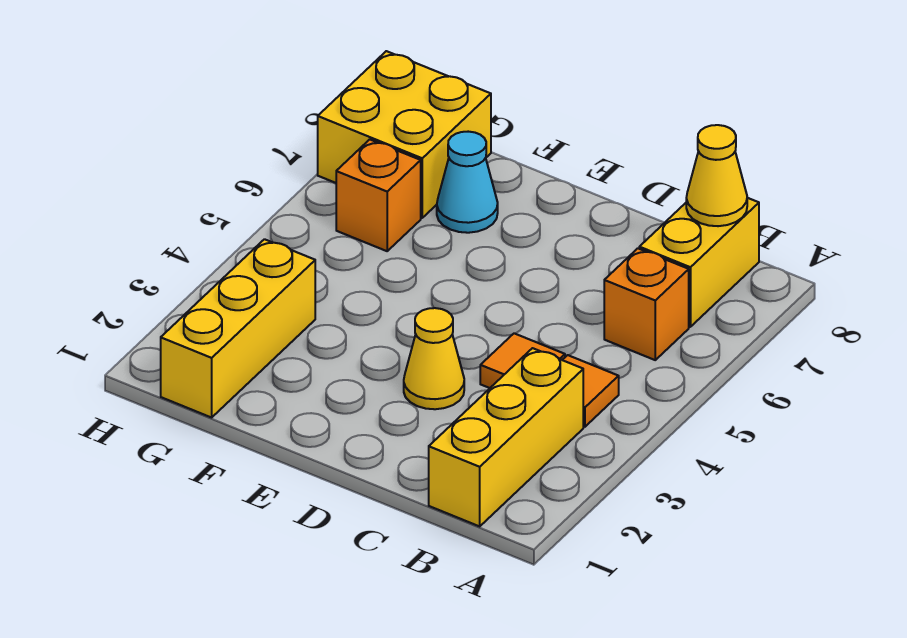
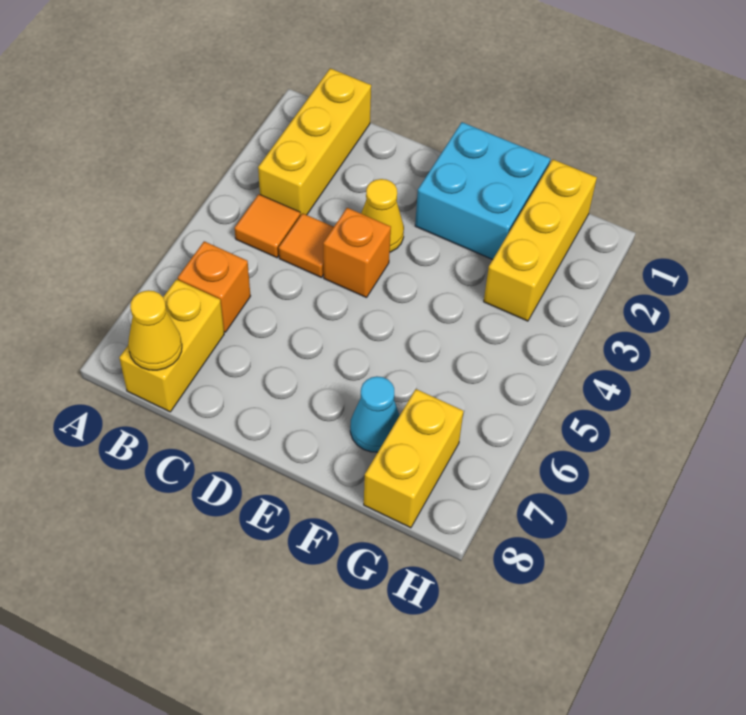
none -> cyan 2x2 brick [415,122,550,260]
orange 1x1 brick [336,139,421,251] -> orange 1x1 brick moved to [323,208,391,298]
yellow 2x2 brick [318,51,491,218] -> yellow 1x2 brick [364,389,464,528]

